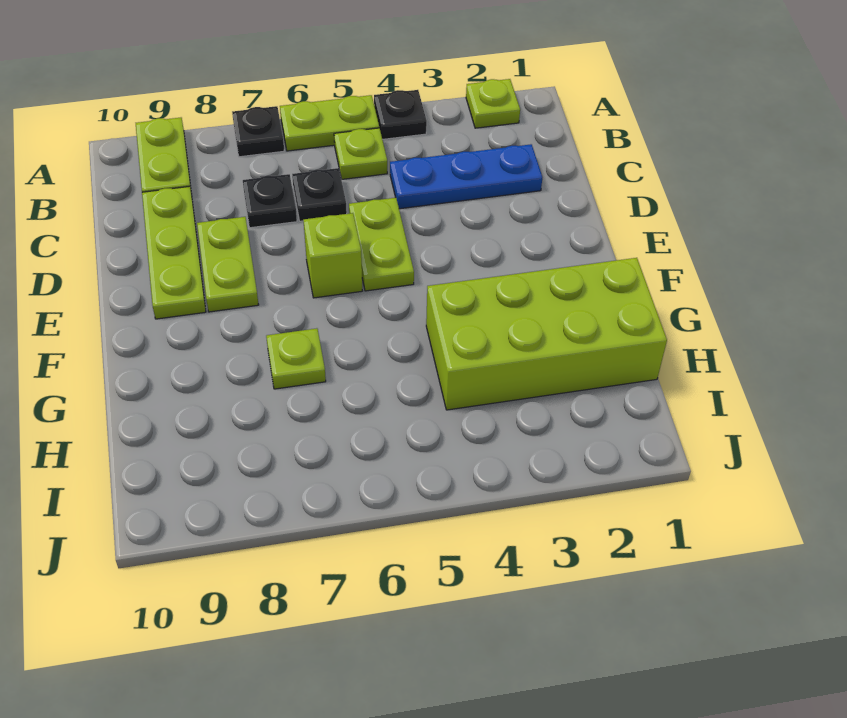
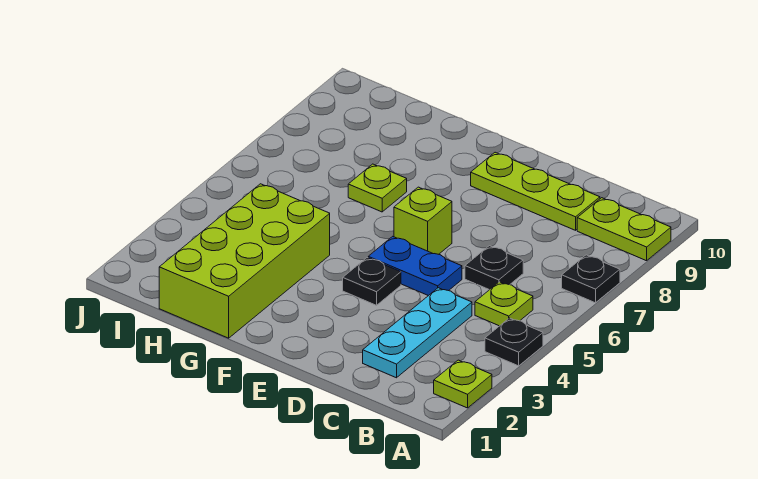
lime 1x2 plate [280,95,379,151] -> none
blue 1x3 plate [390,144,542,209] -> cyan 1x3 plate [363,288,472,378]
black 1x1 plate [243,174,297,228] -> black 1x1 plate moved to [343,258,401,305]
lime 1x2 plate [349,198,414,291] -> blue 1x2 plate [368,236,462,296]
lime 1x2 plate [197,217,259,312] -> none

